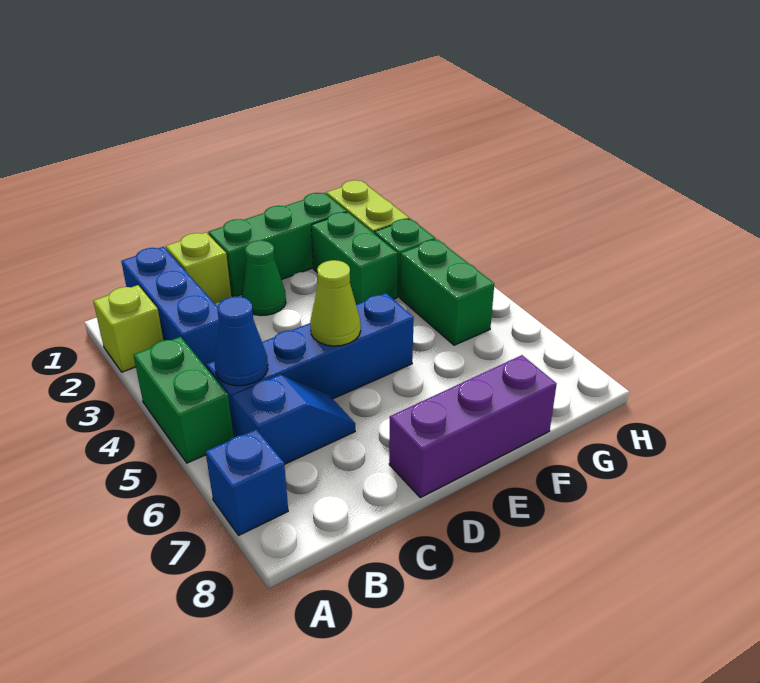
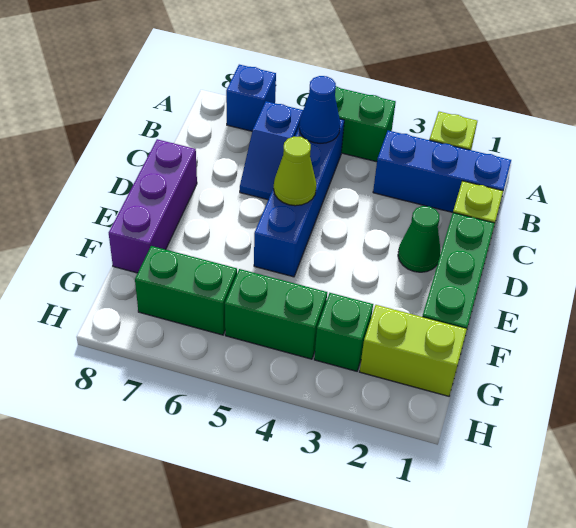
green 1x2 brick [311,212,397,305] -> green 1x2 brick moved to [135,246,237,335]

